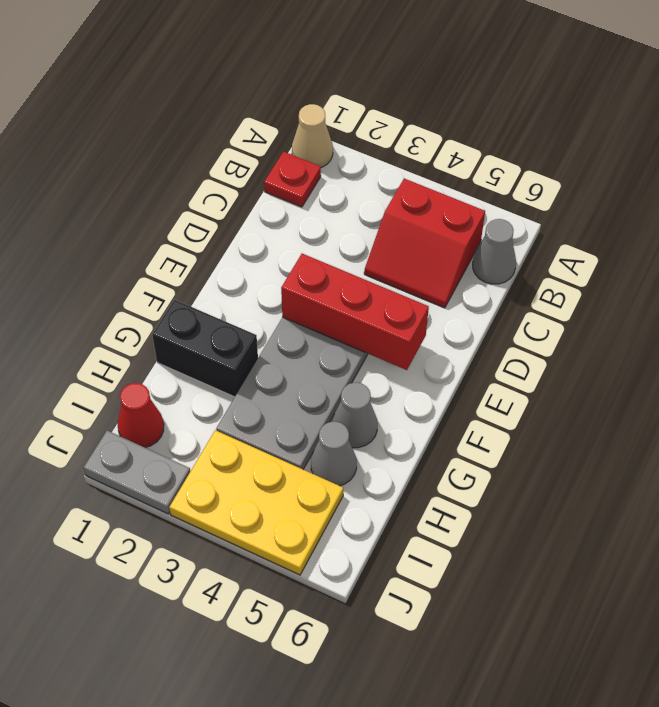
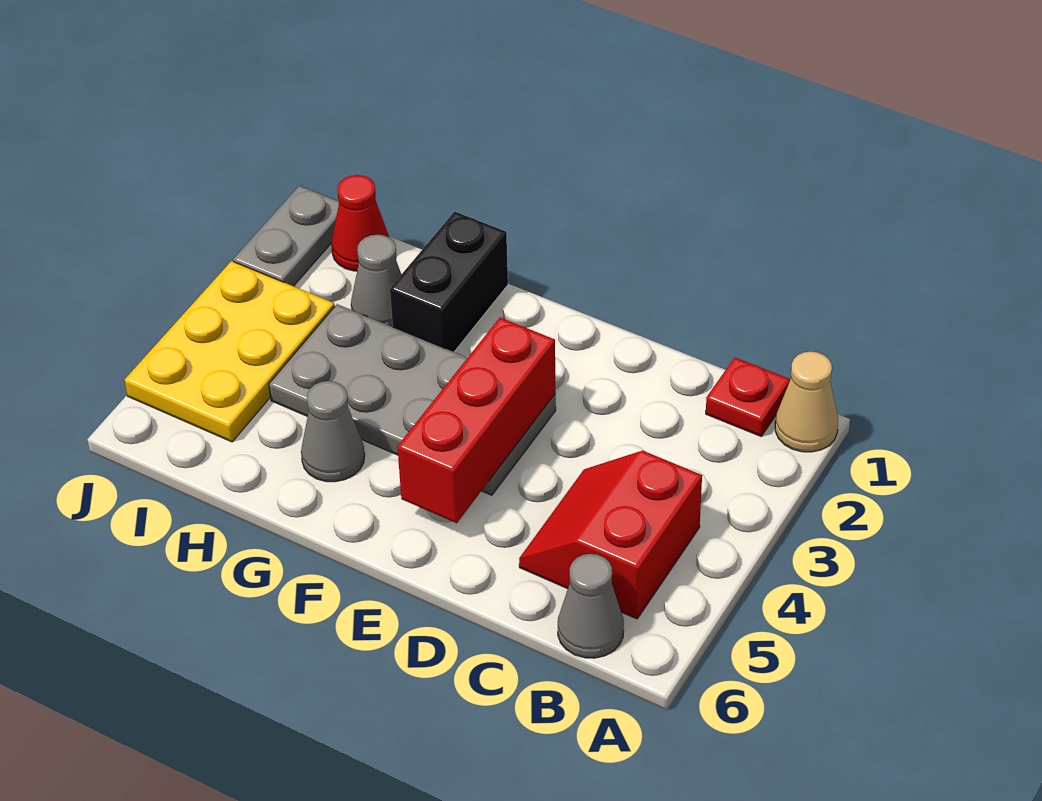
grey 1x1 cone [311,422,357,486] -> grey 1x1 cone moved to [351,235,401,327]

